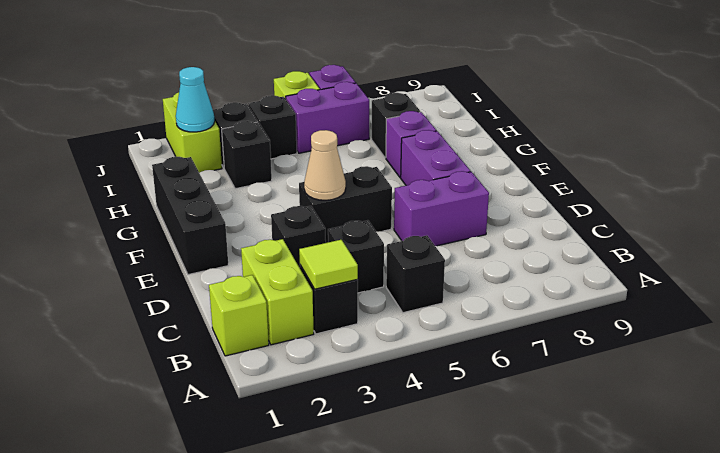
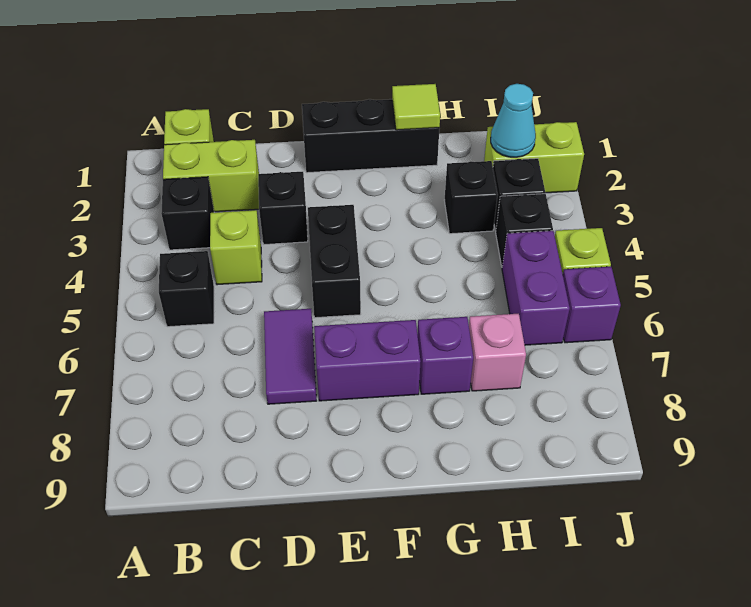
lime 1x1 tile [299,240,358,289] -> lime 1x1 tile moved to [392,84,440,130]
black 1x1 brick [328,220,384,293] -> lime 1x1 brick [210,210,262,285]
purple 1x2 brick [394,171,489,246] -> purple 1x2 tile [264,309,316,404]
tan 1x1 cone [304,130,346,200] -> none
black 1x1 brick [372,93,420,158] -> pink 1x1 brick [469,314,526,391]

